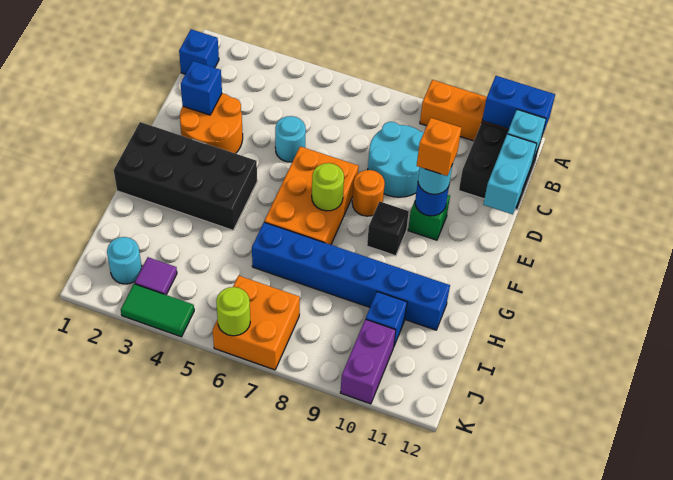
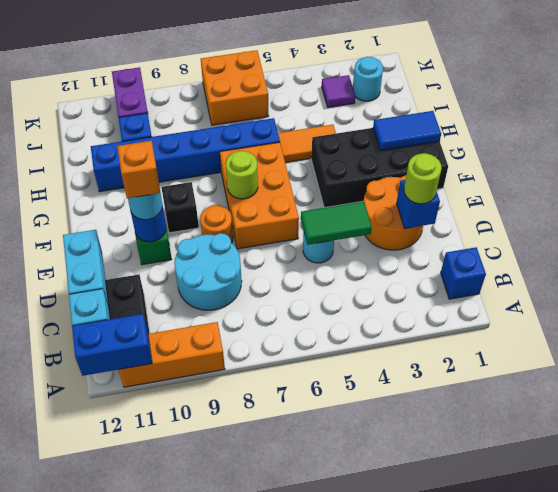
none -> blue 1x2 tile [373,111,441,151]
none -> orange 1x2 tile [278,125,336,162]
green 1x2 tile [121,284,194,337] -> green 1x2 tile moved to [301,201,372,245]
lime 1x1 round brick [216,287,250,336] -> lime 1x1 round brick moved to [404,153,442,204]

